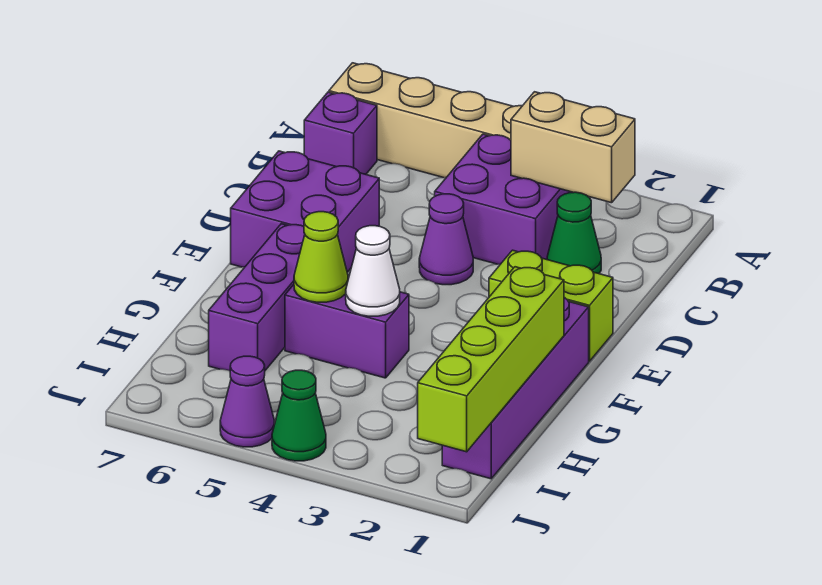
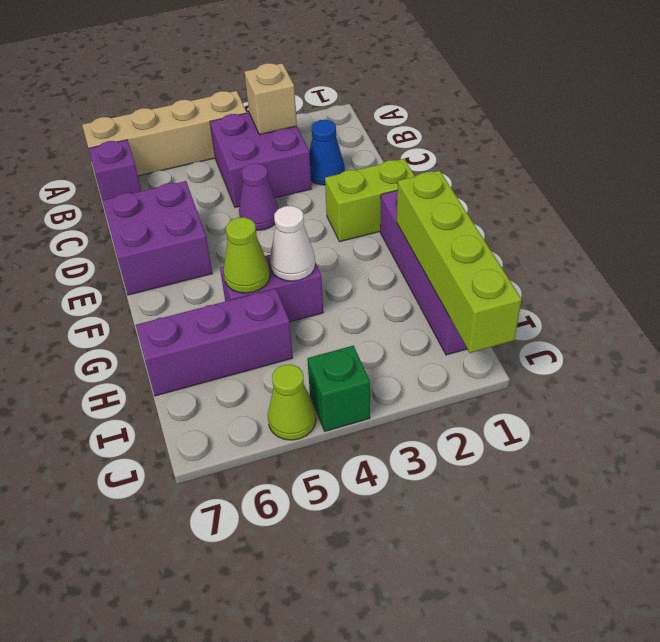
tan 1x2 brick [511,92,635,203] -> tan 1x1 brick [245,63,297,135]
green 1x1 cone [547,192,601,274] -> blue 1x1 cone [309,120,345,185]
purple 1x3 brick [209,224,305,371] -> purple 1x3 brick turned to [136,289,293,396]
green 1x1 cone [272,370,326,461] -> green 1x1 brick [307,346,370,431]
purple 1x1 cone [220,356,274,447] -> lime 1x1 cone [268,364,316,440]

